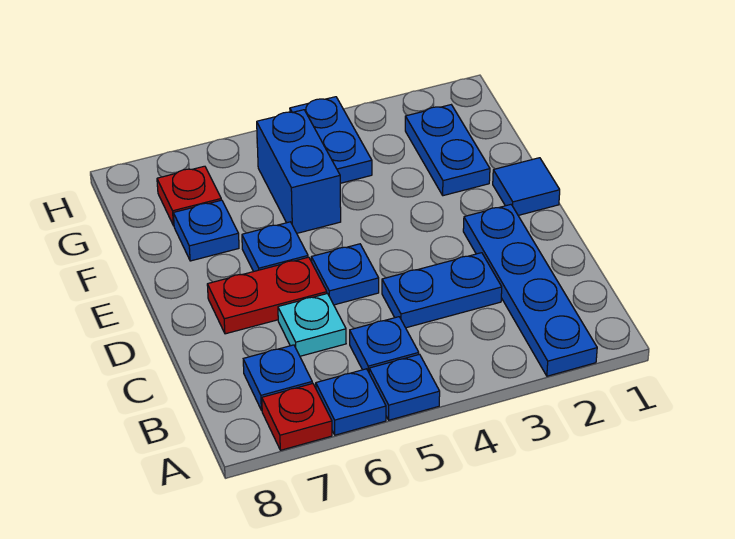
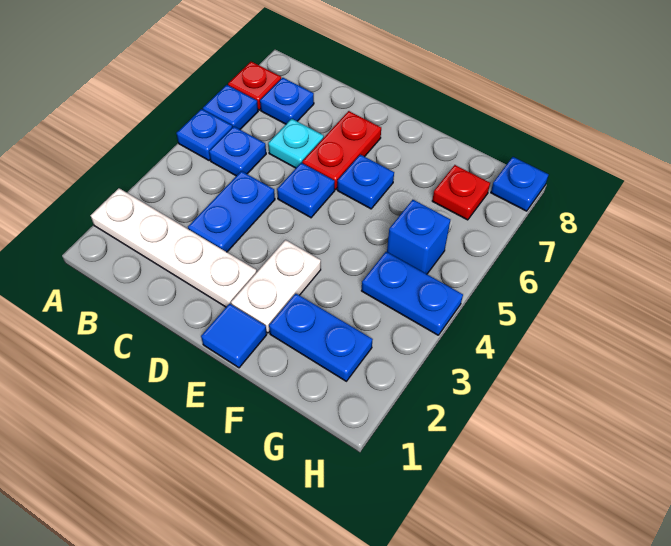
blue 1x4 plate [463,205,597,376] -> white 1x4 plate [91,188,257,307]
none -> white 1x2 plate [231,240,321,333]
blue 1x2 brick [257,110,341,233] -> blue 1x1 brick [387,200,450,274]
blue 1x1 plate [173,200,239,261] -> blue 1x1 plate moved to [491,157,549,211]

